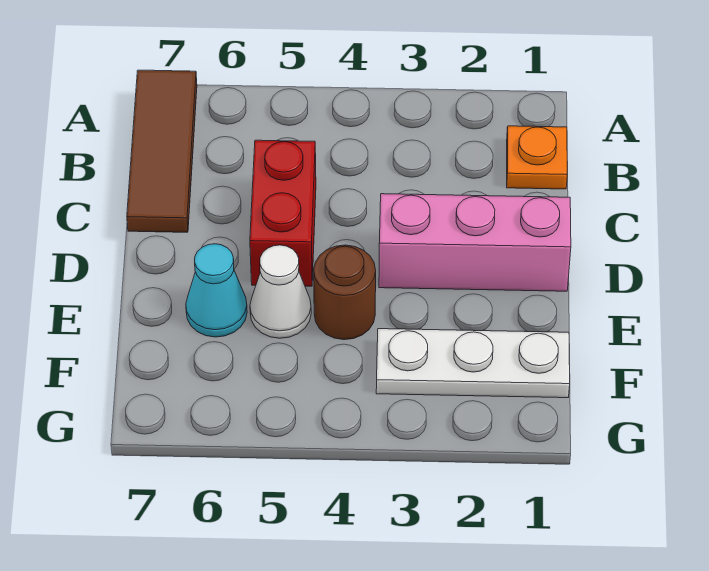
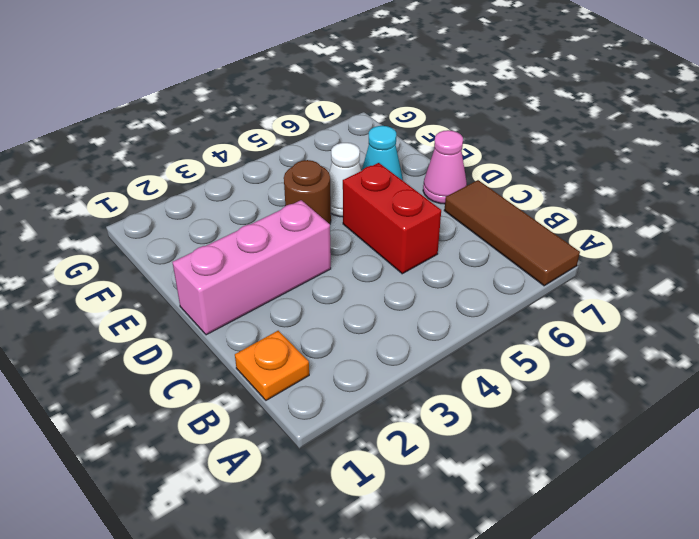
none -> pink 1x1 cone [423,130,467,204]
white 1x3 plate [376,329,570,398] -> none

